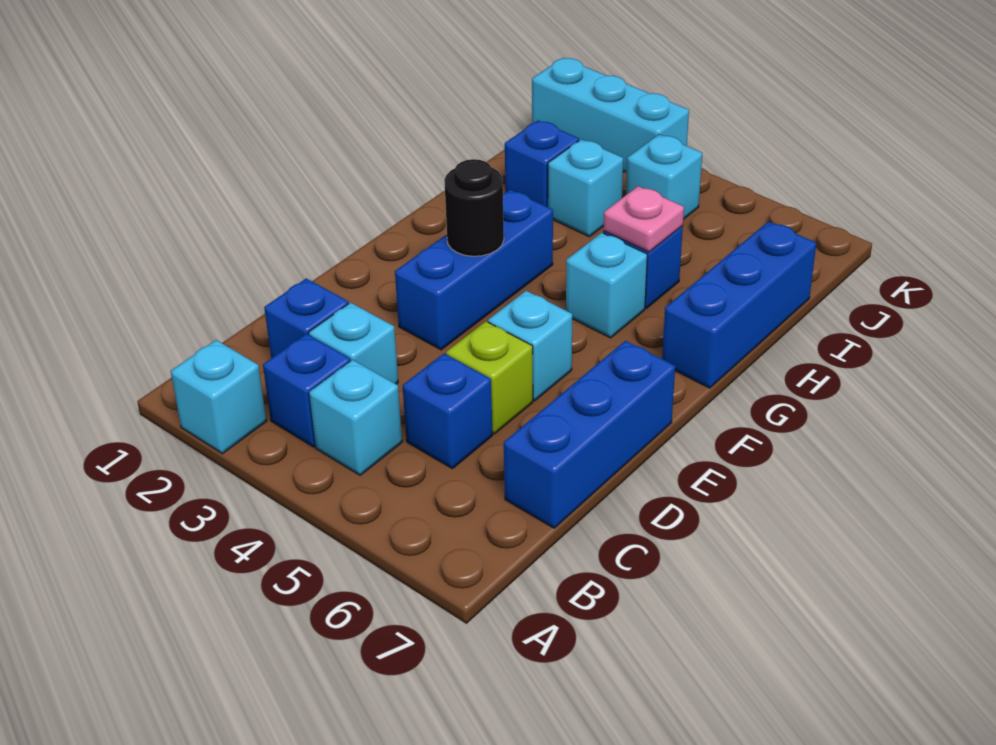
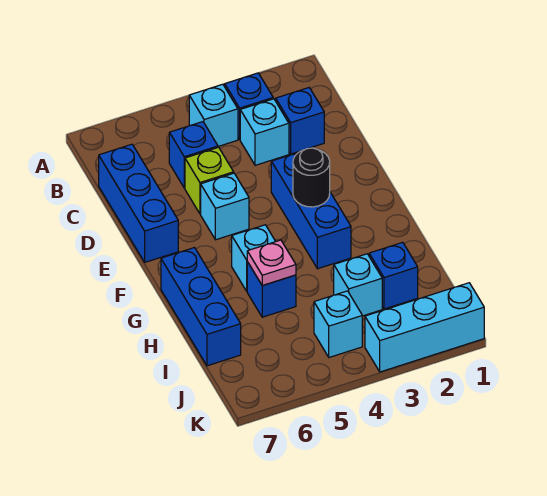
cyan 1x1 brick [171,340,266,454] -> none

